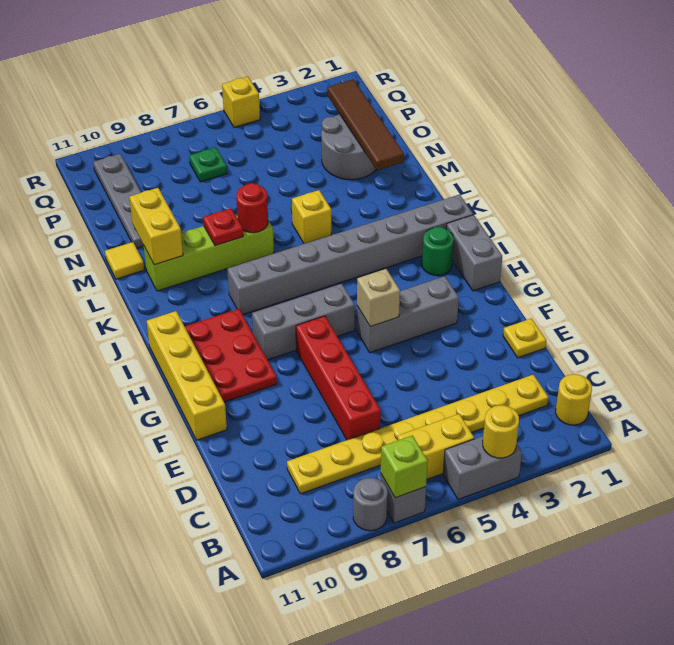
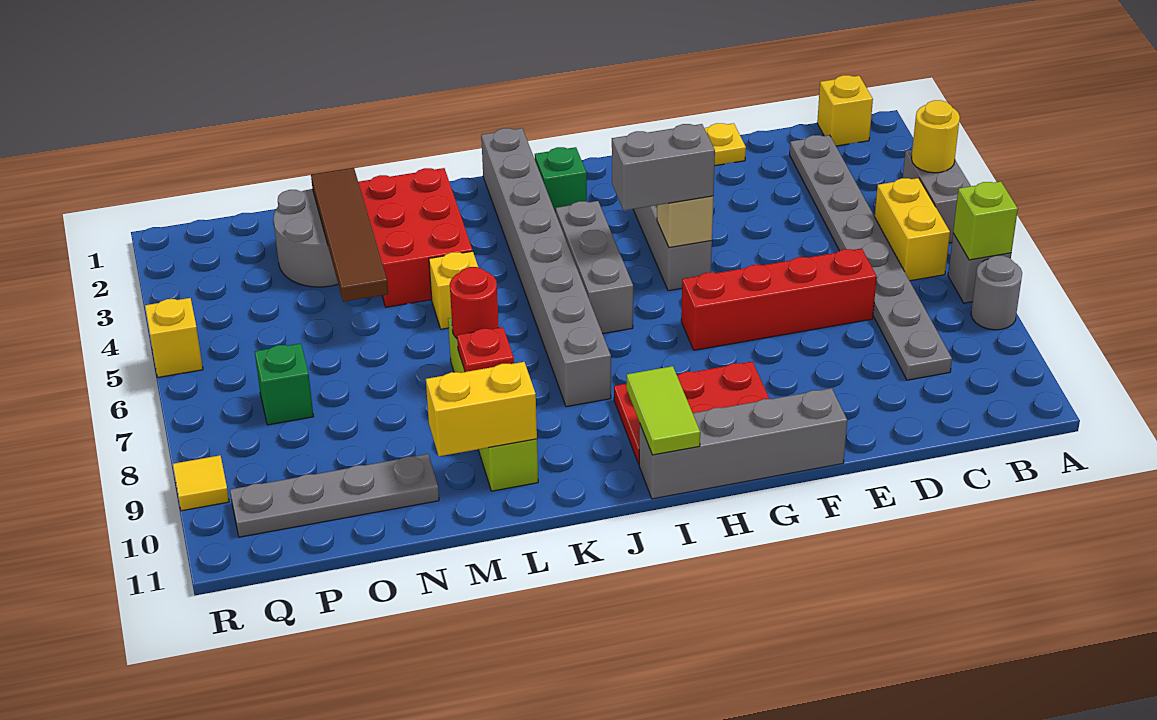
yellow 1x1 round brick [556,374,592,425] -> yellow 1x1 brick [817,75,873,146]
yellow 1x8 plate [287,375,549,494] -> grey 1x8 plate [790,135,952,380]
yellow 1x4 brick [147,311,227,440] -> grey 1x4 brick [639,388,847,499]
grey 1x2 brick [446,215,502,291] -> grey 1x2 brick moved to [612,124,715,210]
grey 1x3 brick [252,284,355,360] -> grey 1x3 brick moved to [556,201,633,334]
green 1x1 round brick [422,227,454,276] -> green 1x1 brick [535,147,587,213]
none -> lime 1x2 tile [626,366,700,455]
none -> red 2x3 brick [358,168,472,307]
brown 1x4 tile [327,79,404,170] -> brown 1x4 tile turned to [311,168,388,302]
yellow 1x1 tile [105,242,144,279] -> yellow 1x1 tile moved to [173,455,229,511]
green 1x1 plate [189,147,227,182] -> green 1x1 brick [255,343,314,425]

